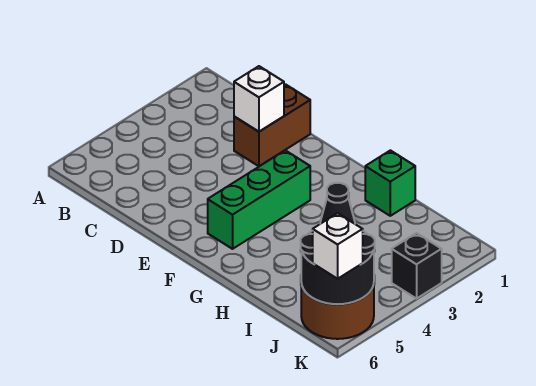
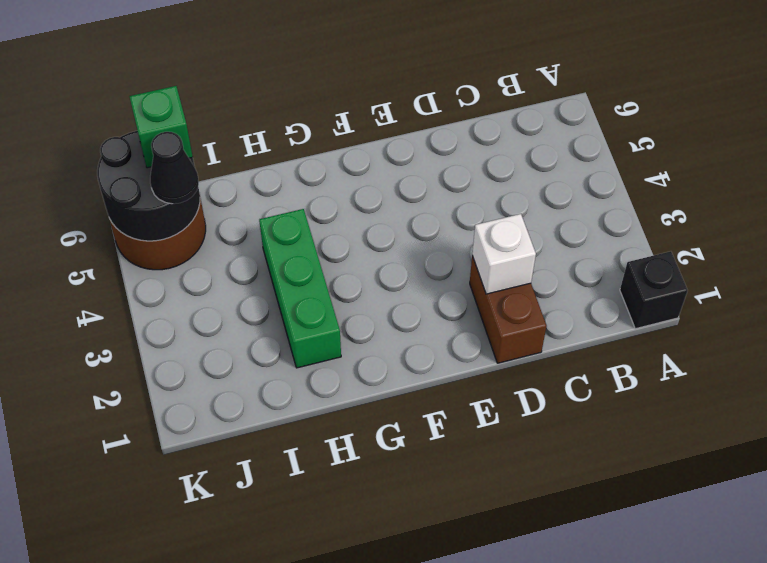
green 1x3 brick [208,150,310,249] -> green 1x3 brick moved to [259,209,341,368]
green 1x1 brick [365,150,415,216] -> green 1x1 brick moved to [129,86,193,168]
black 1x1 brick [392,233,442,299] -> black 1x1 brick moved to [620,251,688,329]
white 1x1 brick [313,213,363,279] -> none

